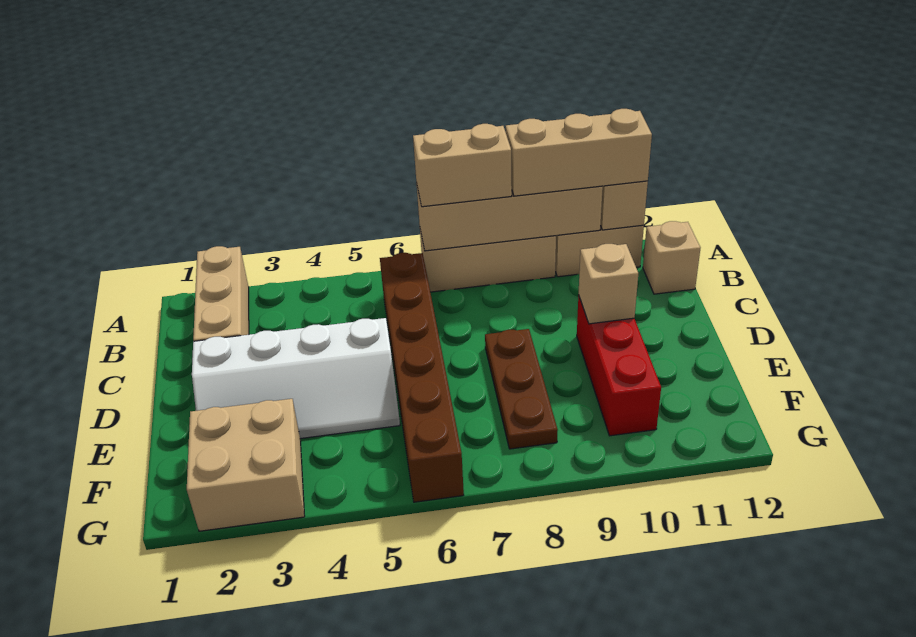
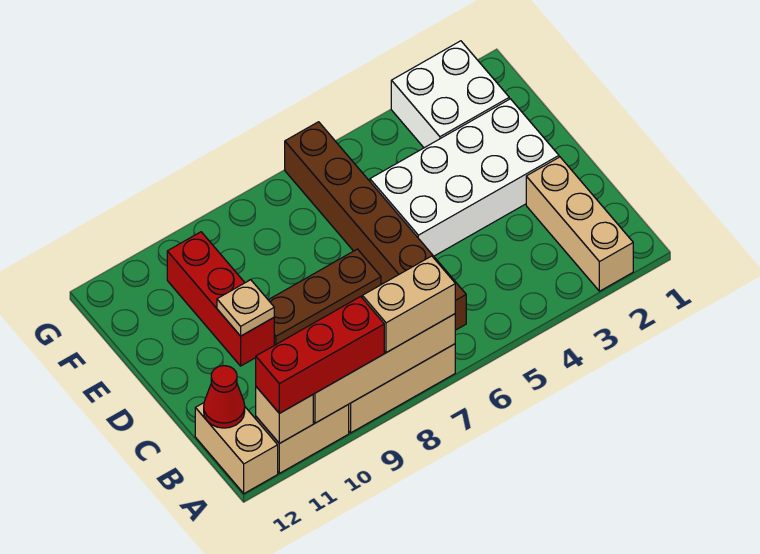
tan 1x3 brick [506,109,652,196] -> red 1x3 brick [256,296,384,413]
tan 1x1 brick [643,221,700,294] -> tan 1x2 brick [195,403,278,493]
none -> red 1x1 cone [204,366,245,428]
white 2x4 slope [192,318,400,439] -> white 2x4 brick [370,99,559,256]
brown 1x3 plate [485,329,558,449] -> brown 1x3 plate turned to [269,249,381,345]
tan 1x1 brick [579,244,638,324] -> tan 1x1 plate [217,280,274,336]
tan 2x2 brick [187,399,305,531] -> white 2x2 brick [391,41,509,148]

